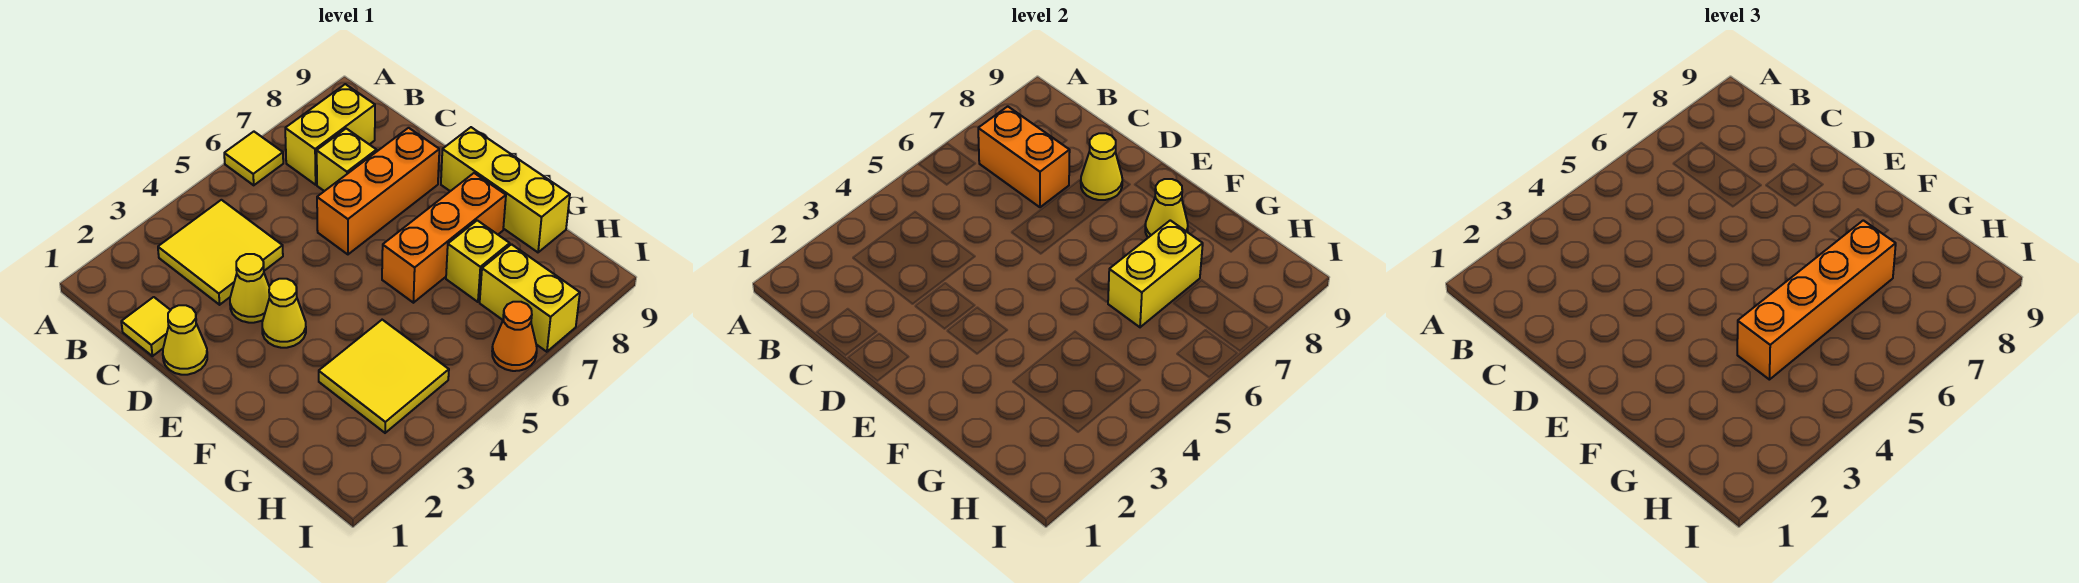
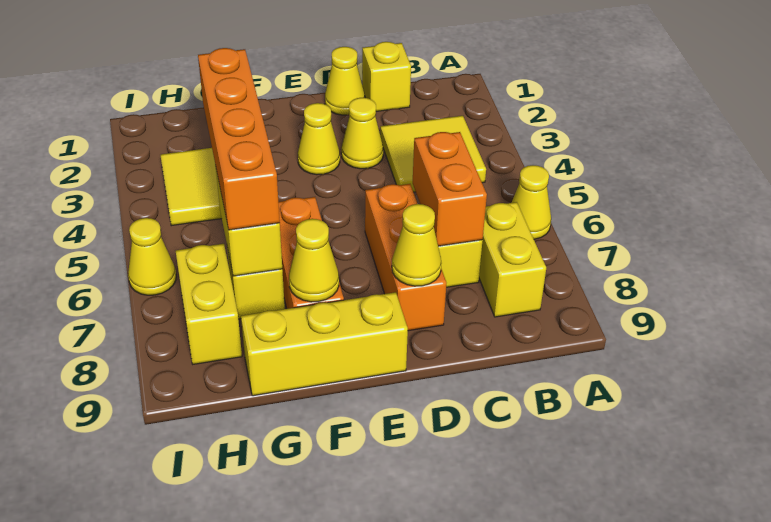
yellow 1x1 tile [224,132,283,185] -> yellow 1x1 cone [512,165,551,239]
orange 1x2 brick [978,106,1070,207] -> orange 1x2 brick turned to [413,132,487,246]
yellow 1x1 tile [121,297,170,356] -> yellow 1x1 brick [362,42,411,111]
yellow 1x2 brick [480,244,580,352] -> yellow 1x2 brick turned to [176,244,242,364]
orange 1x1 cone [492,302,537,371] -> yellow 1x1 cone [128,218,176,295]

